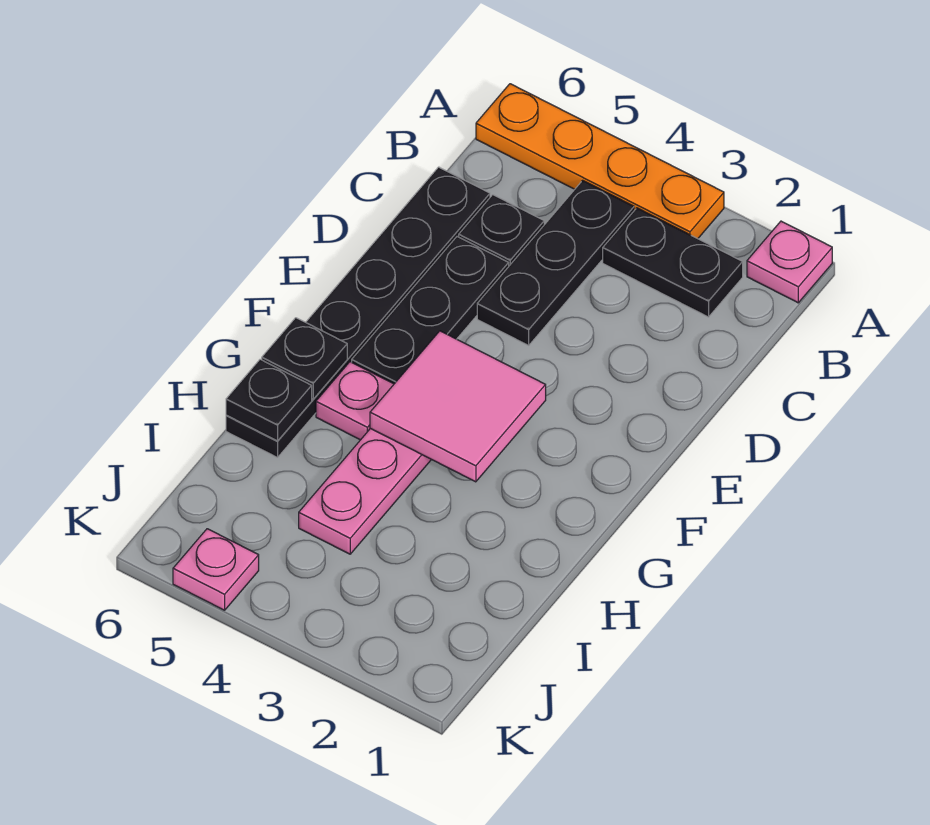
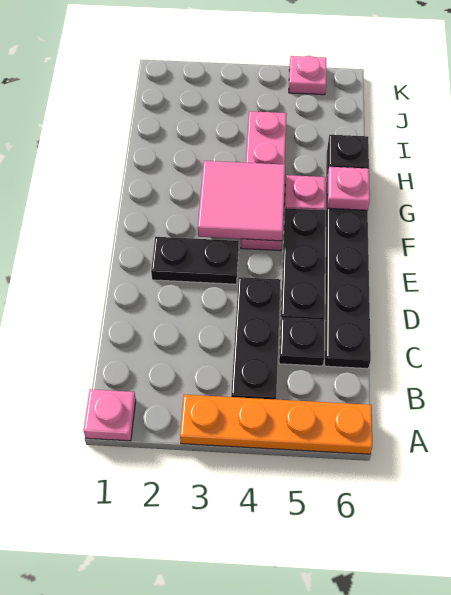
black 1x2 plate [603,208,743,317] -> black 1x2 plate moved to [151,237,239,284]
black 1x1 plate [262,318,347,399] -> pink 1x1 plate [327,167,370,210]

